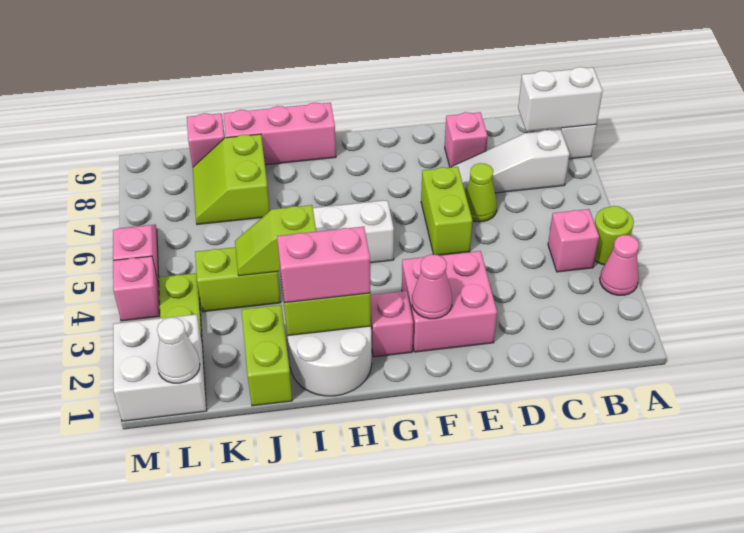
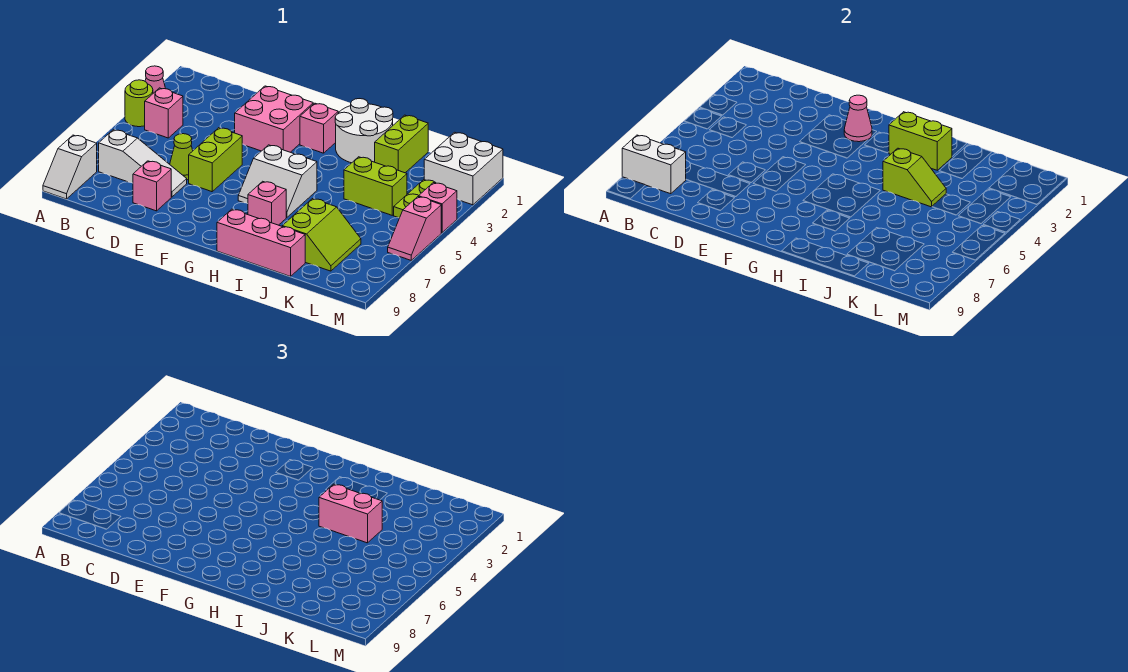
pink 1x2 brick [277,227,370,303] -> pink 1x2 brick moved to [319,484,382,543]
pink 1x1 brick [187,113,225,167] -> pink 1x1 brick moved to [248,181,286,225]
white 1x1 cone [157,317,200,383] -> none

